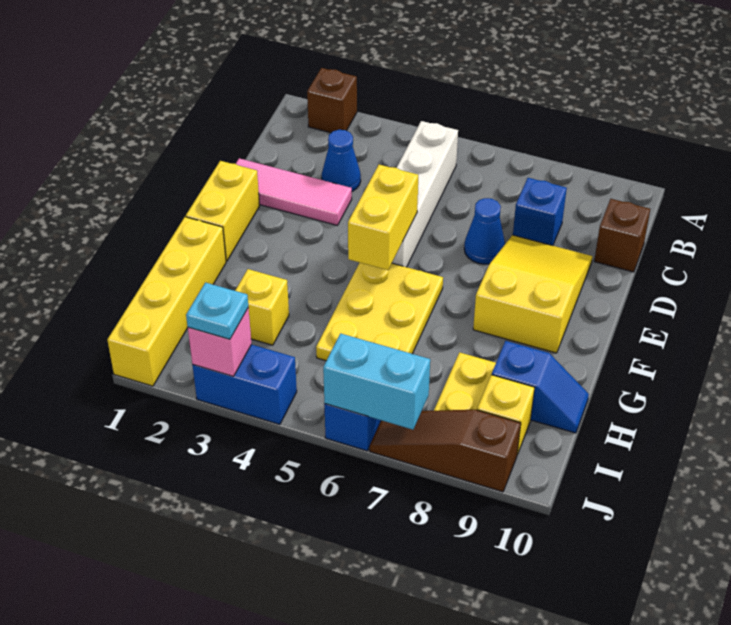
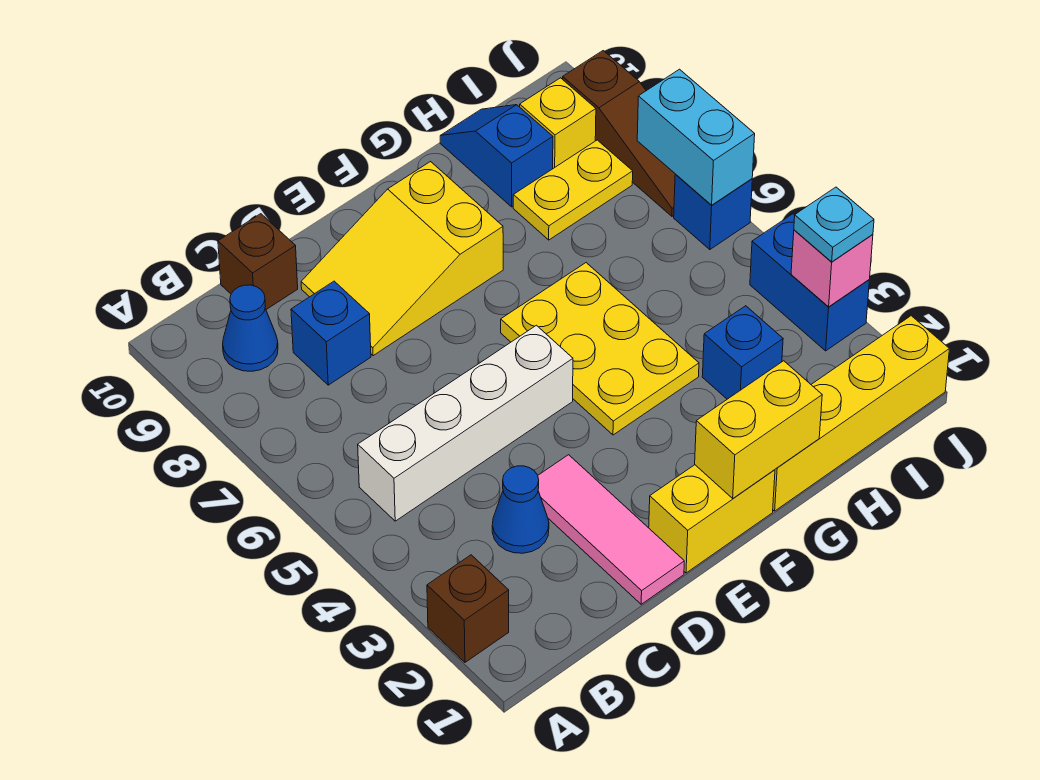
blue 1x1 cone [464,198,505,264] -> blue 1x1 cone moved to [223,285,278,371]
yellow 1x2 brick [348,165,418,270] -> yellow 1x2 brick moved to [695,361,822,498]
yellow 2x3 plate [316,263,443,361] -> yellow 2x3 plate turned to [501,263,699,435]
yellow 1x1 brick [235,269,289,345] -> blue 1x1 brick [702,306,783,399]

